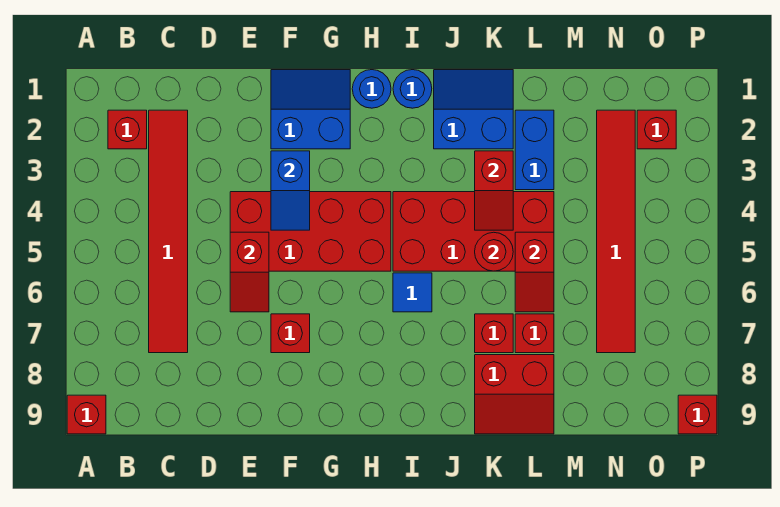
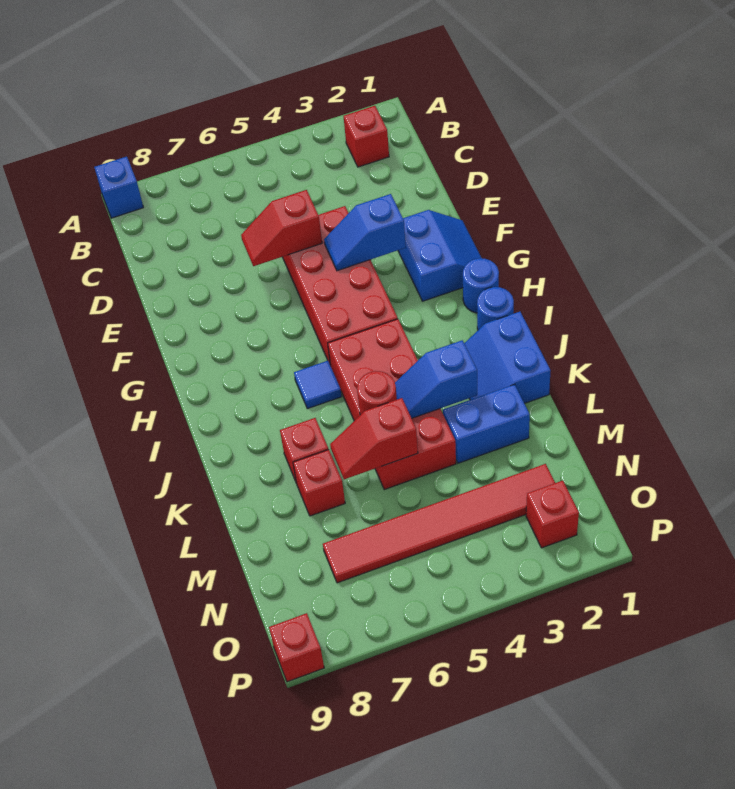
red 1x1 brick [67,395,106,434] -> blue 1x1 brick [94,157,143,218]
red 1x6 tile [149,110,188,353] -> none
red 1x1 brick [271,314,310,353] -> none
blue 2x2 slope [434,70,513,149] -> blue 2x2 slope turned to [464,312,551,403]
red 1x2 slope [475,151,513,230] -> blue 1x2 slope [395,340,477,418]
red 2x2 slope [475,355,554,434] -> none

